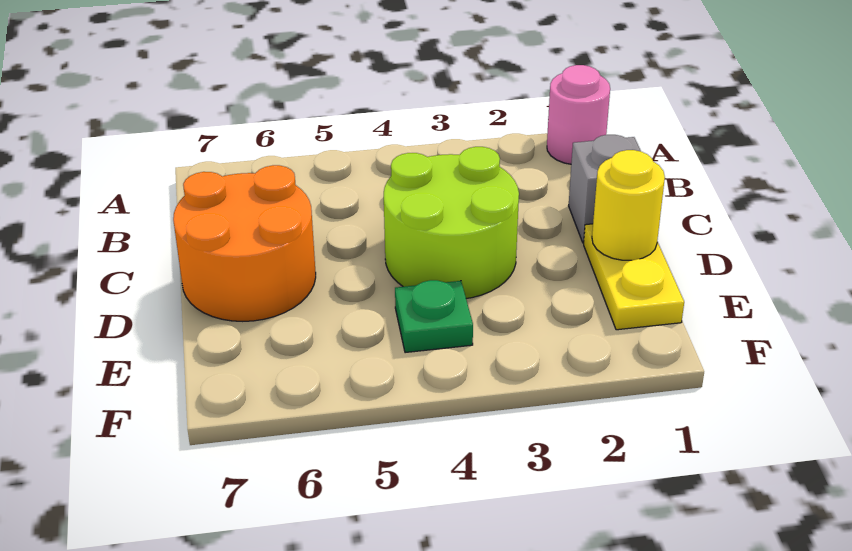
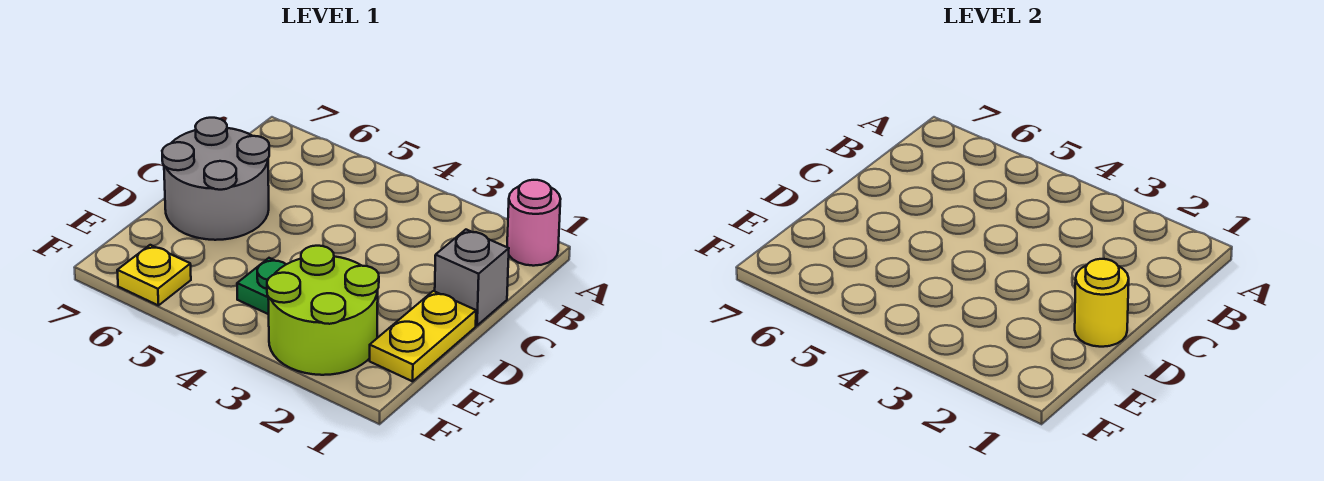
lime 2x2 round brick [384,147,519,299] -> lime 2x2 round brick moved to [267,246,379,375]
orange 2x2 round brick [173,165,316,321] -> grey 2x2 round brick [162,118,269,240]
none -> yellow 1x1 plate [117,245,191,305]

